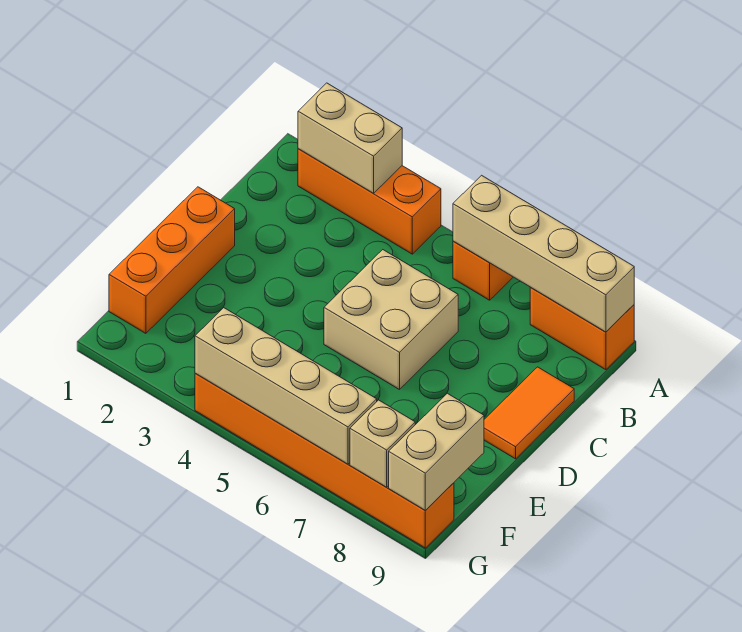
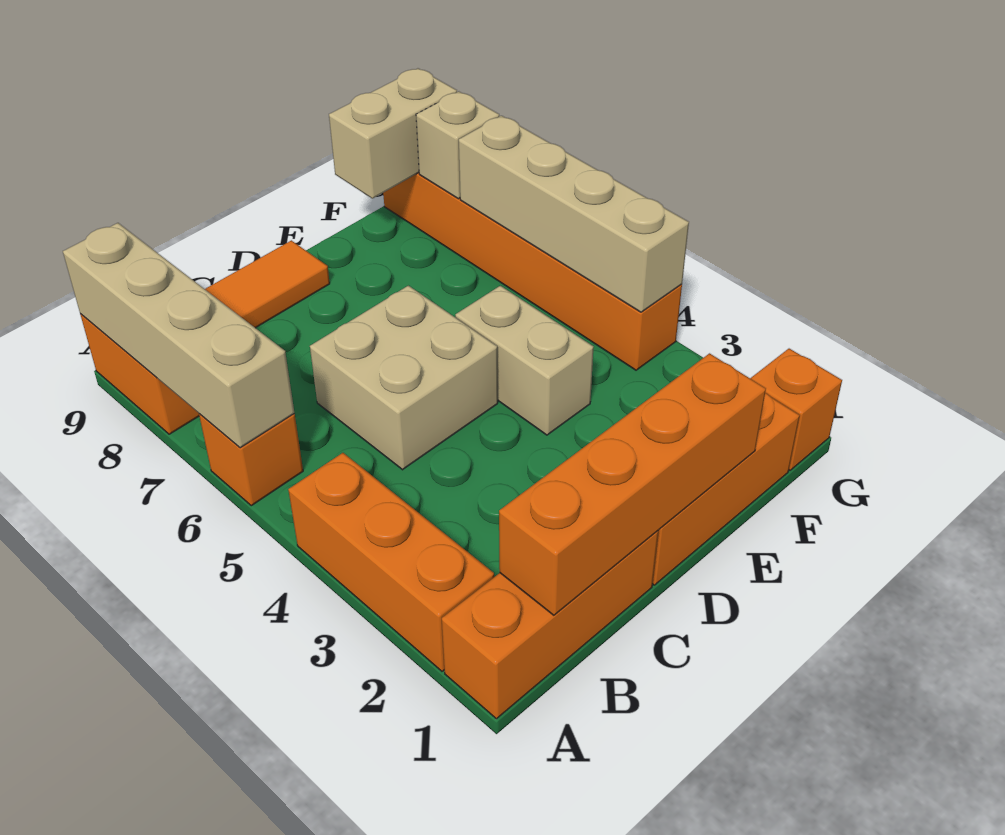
none -> orange 1x3 brick [442,531,658,719]
tan 1x2 brick [298,83,402,193] -> tan 1x2 brick moved to [455,286,593,435]
none -> orange 1x4 brick [499,353,766,615]
none -> orange 1x1 brick [750,349,842,470]

